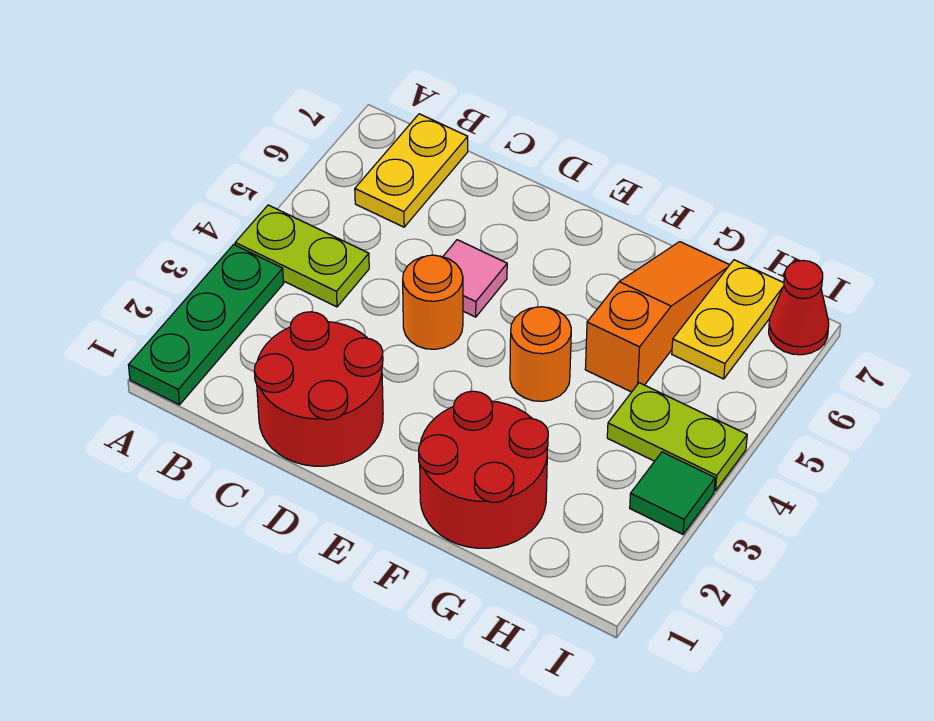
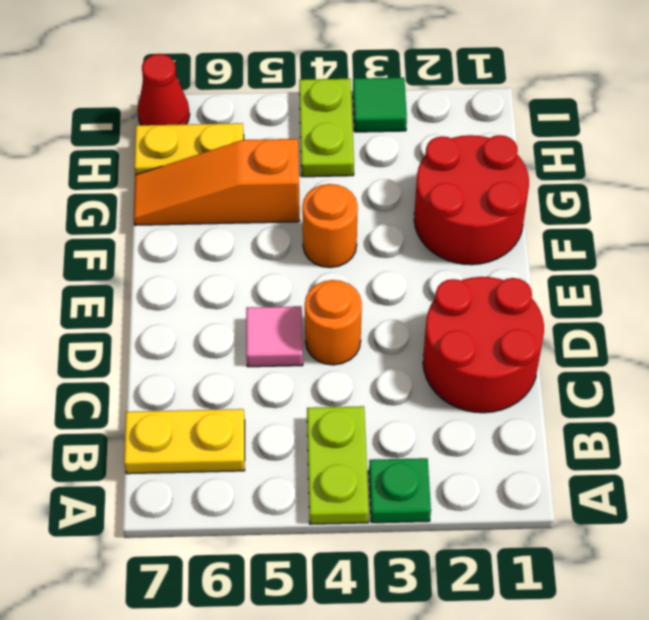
green 1x3 plate [129,244,284,405] -> green 1x1 plate [369,458,431,523]

